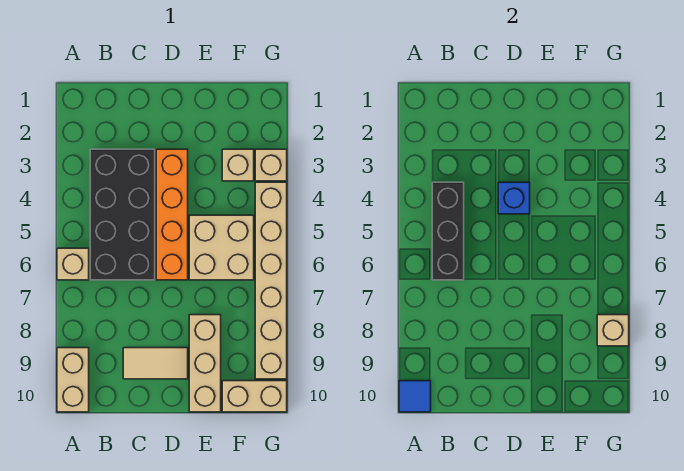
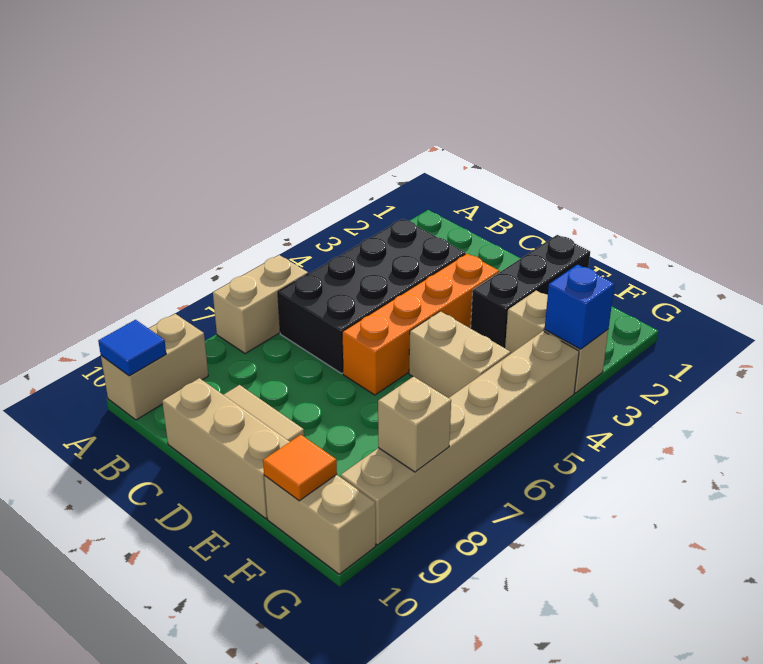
tan 1x1 brick [57,248,89,280] -> tan 1x2 brick [213,255,308,354]
black 1x3 brick [432,182,464,280] -> black 1x3 brick moved to [471,235,590,348]
blue 1x1 brick [498,182,530,214] -> blue 1x1 brick moved to [545,265,614,349]
tan 2x2 brick [189,215,254,280] -> tan 1x2 brick [409,311,511,398]
tan 1x3 brick [189,315,221,412] -> tan 1x3 brick turned to [162,378,290,518]
none -> orange 1x1 tile [263,435,337,501]

